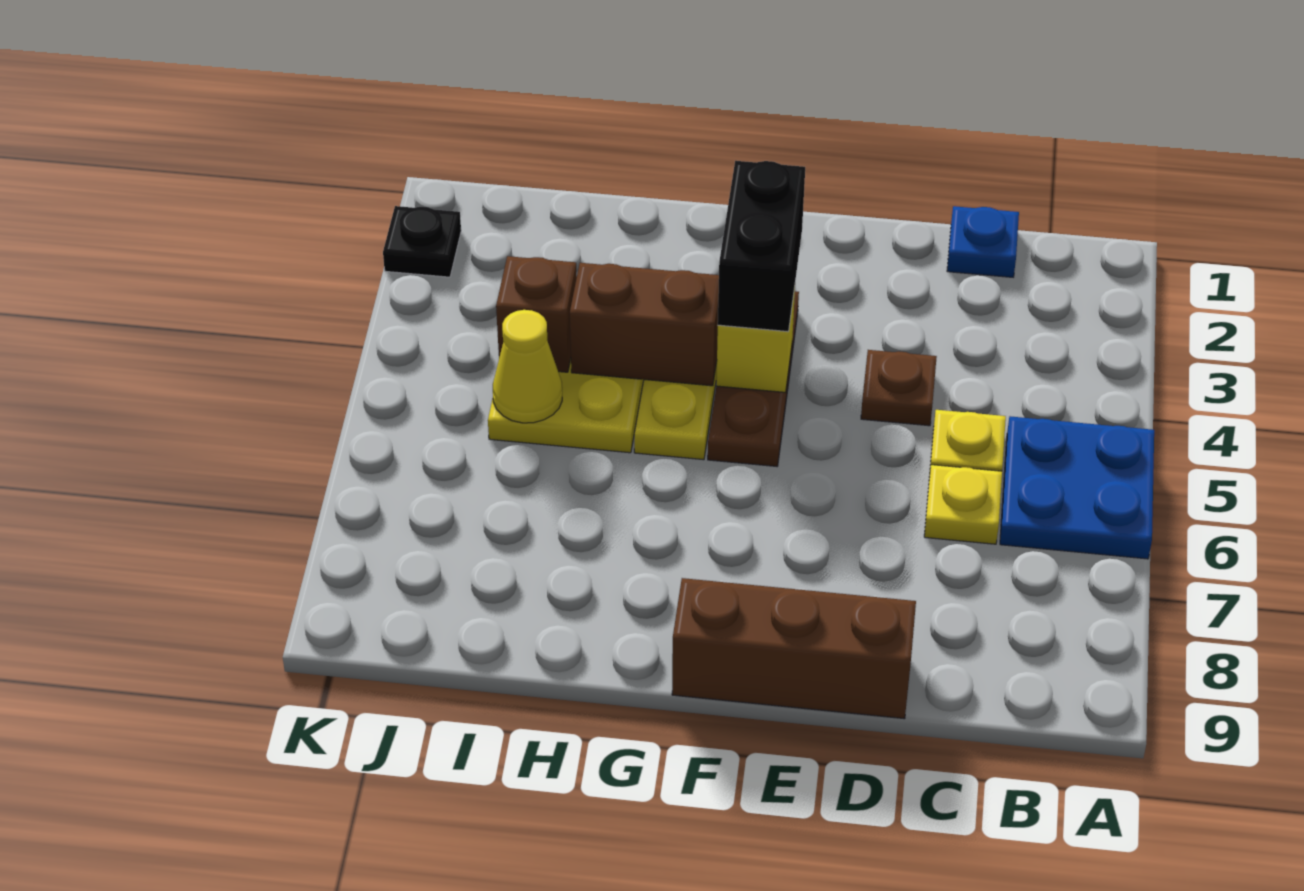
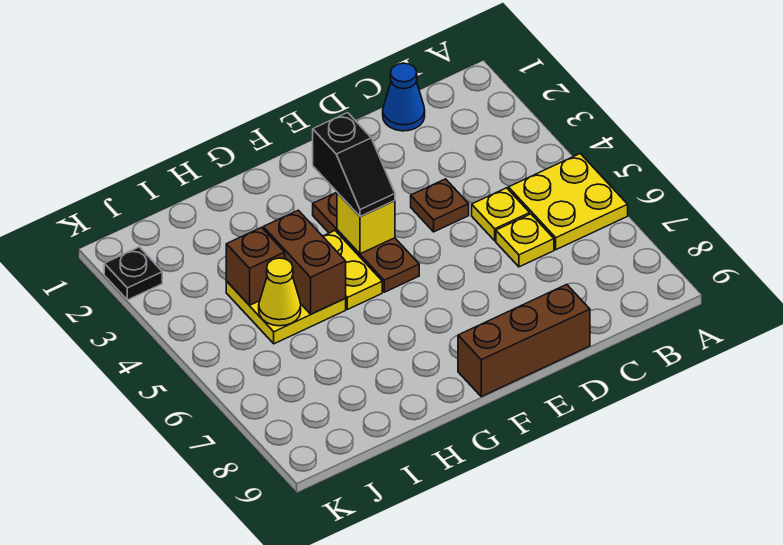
blue 2x2 plate [1000,416,1154,559] -> yellow 2x2 plate [508,154,628,250]
blue 1x1 plate [947,206,1019,277] -> blue 1x1 cone [383,63,425,131]
black 1x2 brick [718,161,805,332] -> black 1x2 slope [313,113,395,217]
brown 1x2 brick [570,263,719,386] -> brown 1x2 brick turned to [263,210,346,314]

